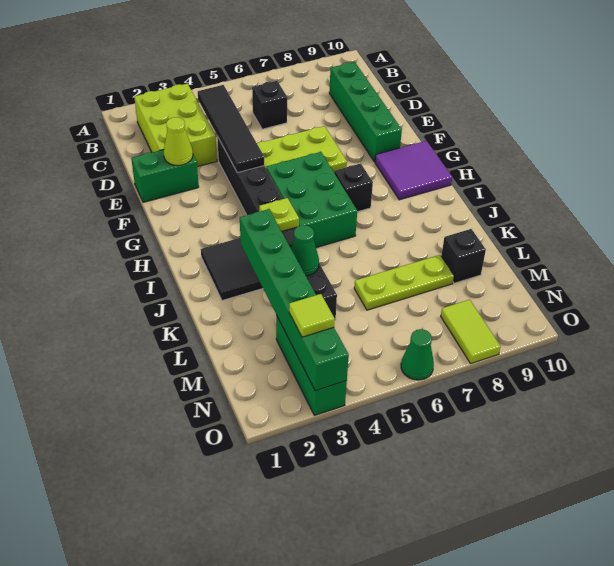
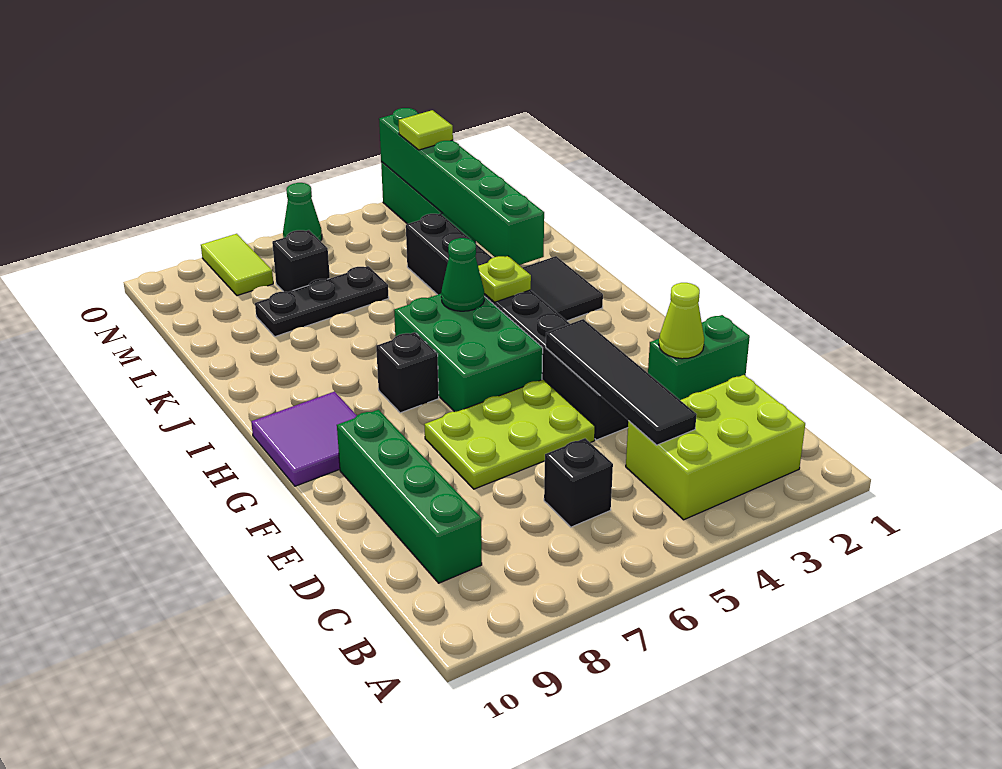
lime 2x3 brick [134,84,217,167] -> lime 2x3 brick turned to [626,375,805,520]
green 1x1 cone [291,225,319,276] -> green 1x1 cone moved to [441,238,484,311]
lime 1x3 plate [354,255,454,310] -> black 1x3 plate [255,266,389,337]
black 1x1 brick [441,229,486,283] -> black 1x1 brick moved to [272,230,330,292]

